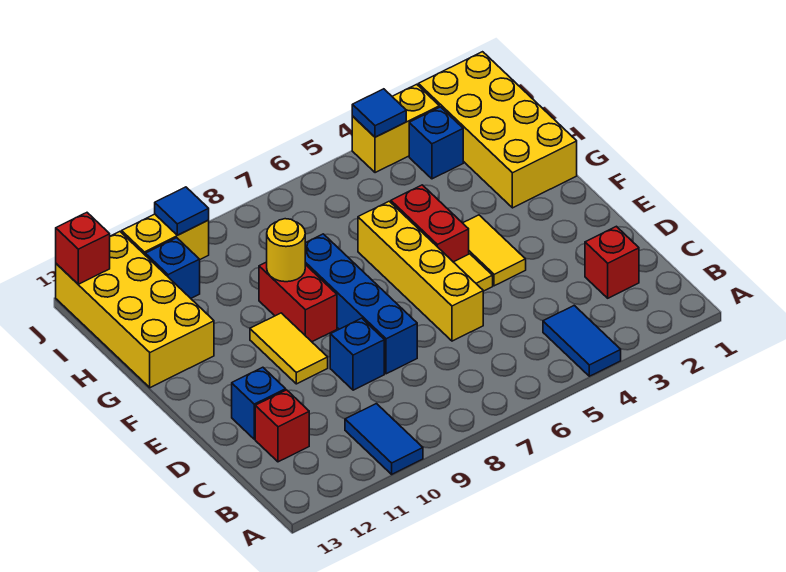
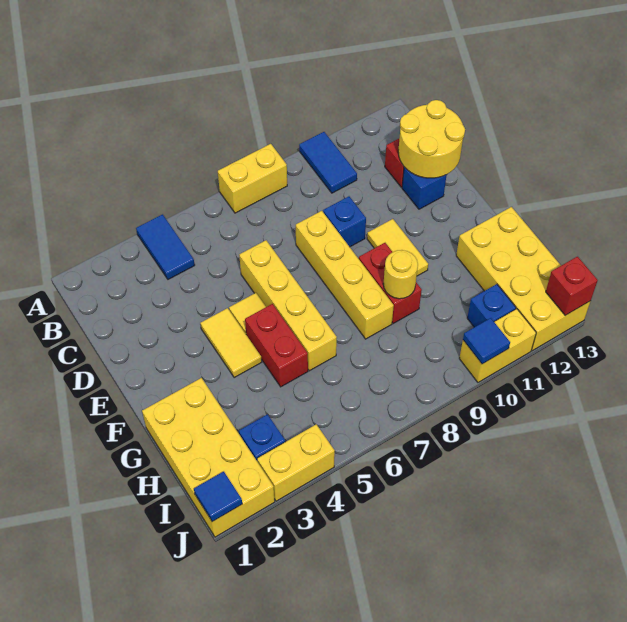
none -> yellow 1x2 brick [218,144,287,213]
red 1x1 brick [585,226,639,298] -> none
none -> yellow 2x2 round brick [398,100,465,178]
blue 1x4 brick [305,234,417,374] -> yellow 1x4 brick [296,211,394,339]
blue 1x1 tile [352,89,406,137] -> blue 1x1 tile moved to [194,471,242,522]

